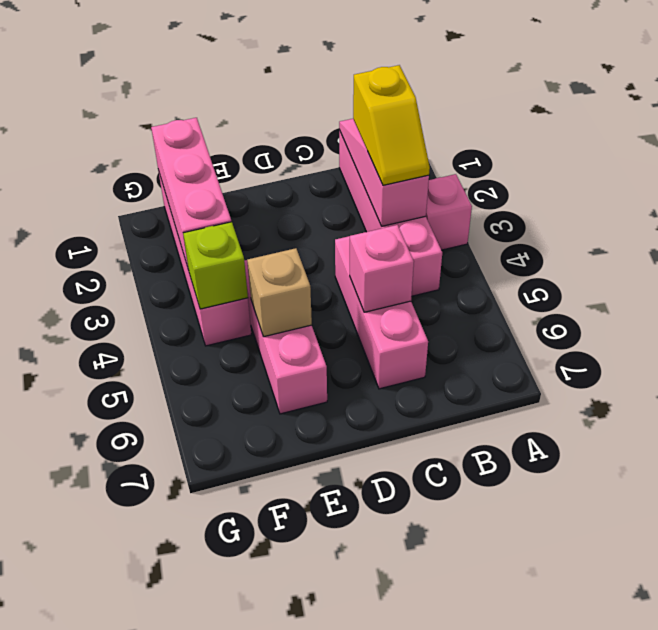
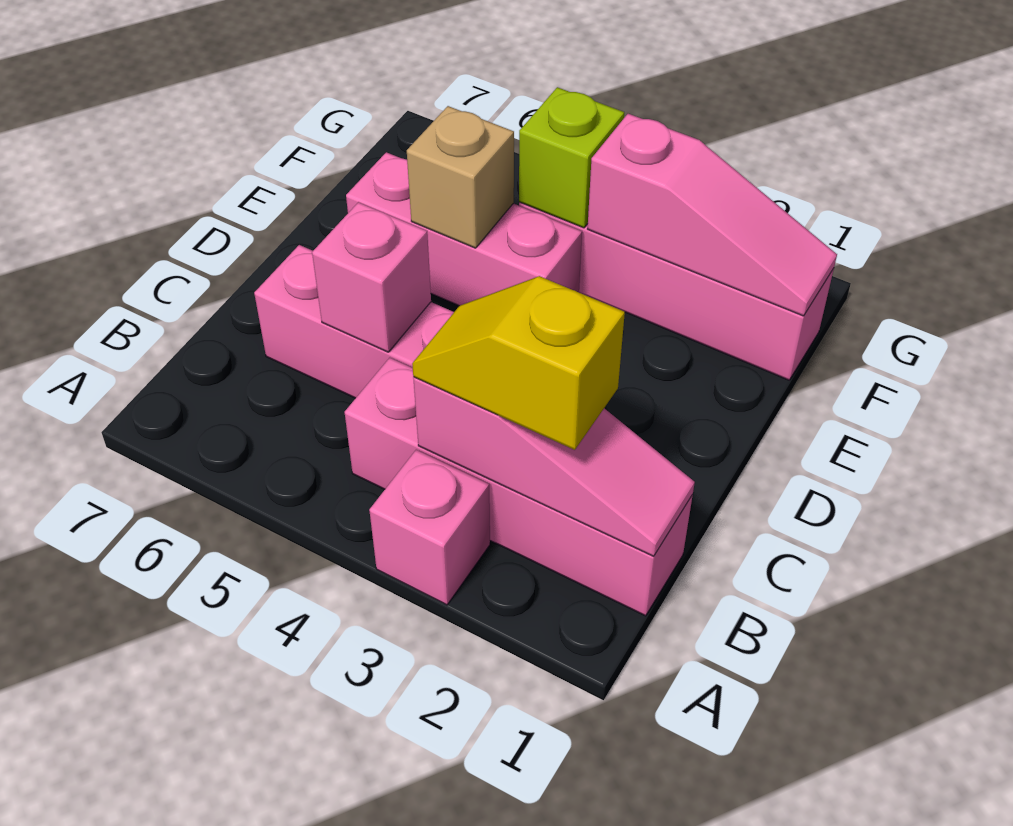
pink 1x3 brick [151,118,231,270] -> pink 1x3 slope [588,114,837,316]

